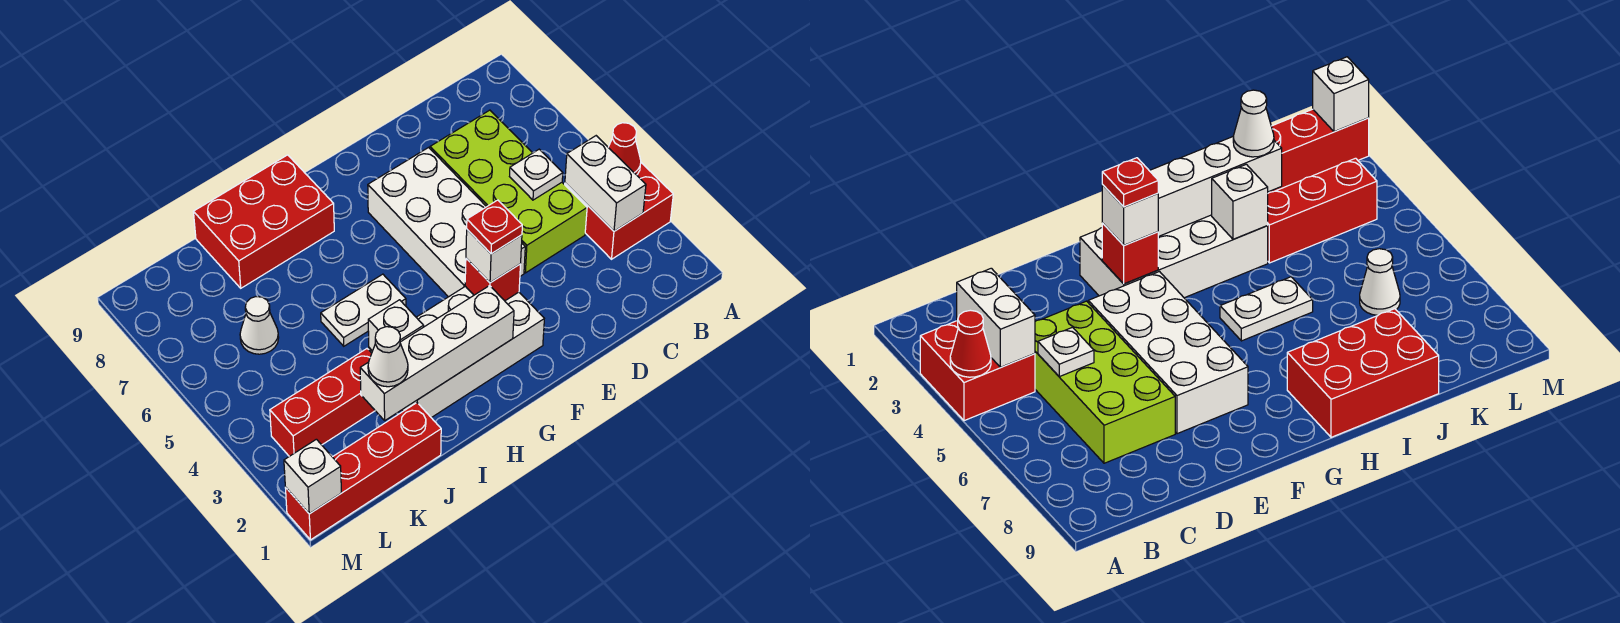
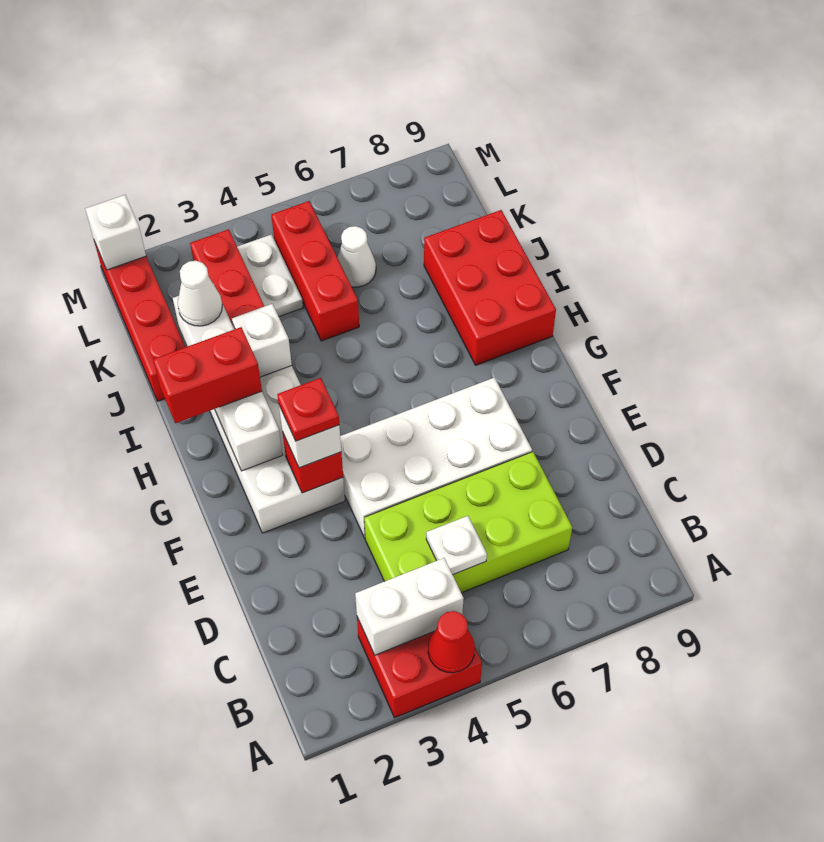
none -> red 1x2 brick [153,327,262,423]
white 1x2 plate [321,274,406,346] -> white 1x2 plate moved to [237,234,303,316]
none -> red 1x3 brick [271,201,359,341]

